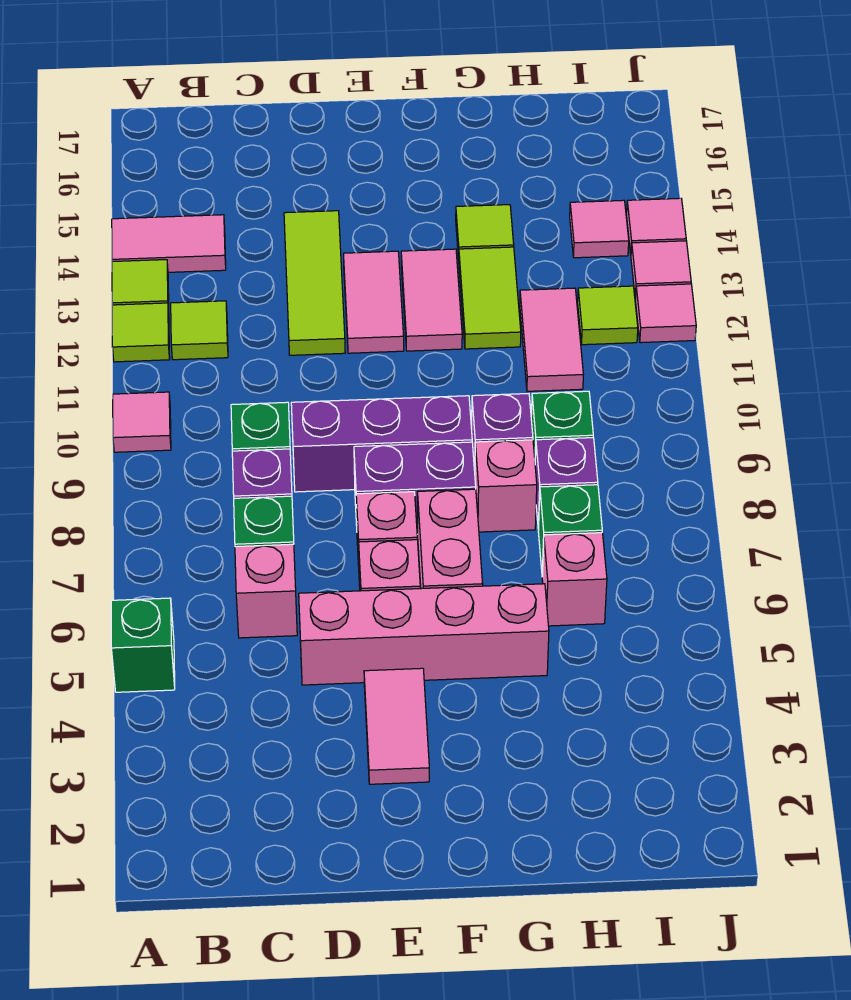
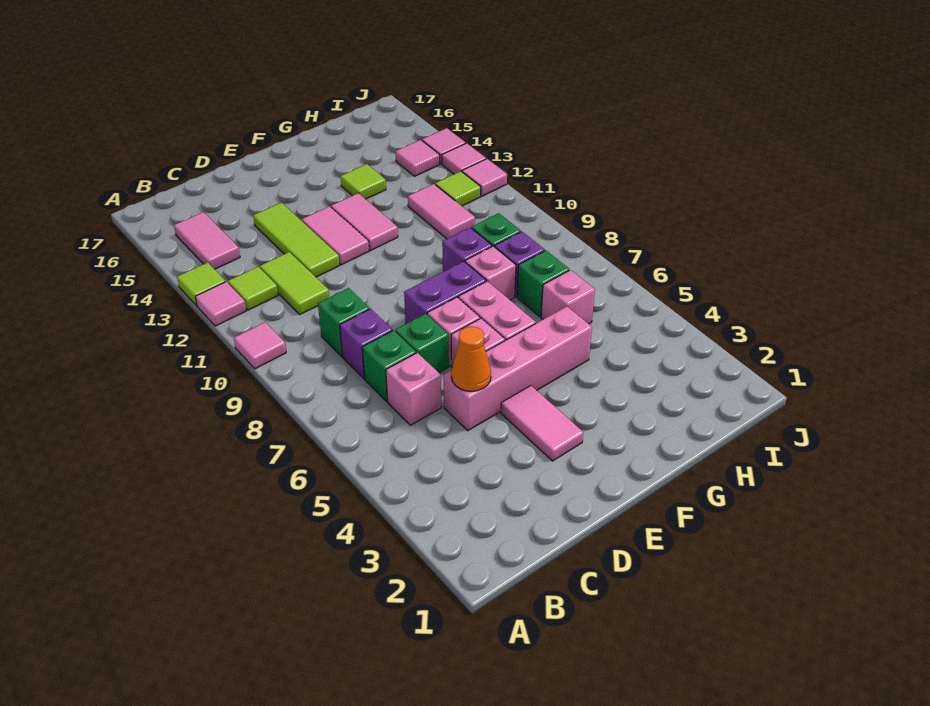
green 1x1 brick [111,598,175,692] -> green 1x1 brick moved to [395,314,449,373]
lime 1x1 tile [112,303,170,362] -> pink 1x1 tile [195,282,246,326]
pink 1x2 tile [112,215,226,272] -> pink 1x2 tile turned to [174,212,240,269]
none -> orange 1x1 cone [451,327,491,391]
purple 1x3 brick [291,396,472,492] -> none
lime 1x2 tile [459,247,521,349] -> lime 1x2 tile moved to [260,252,329,314]

